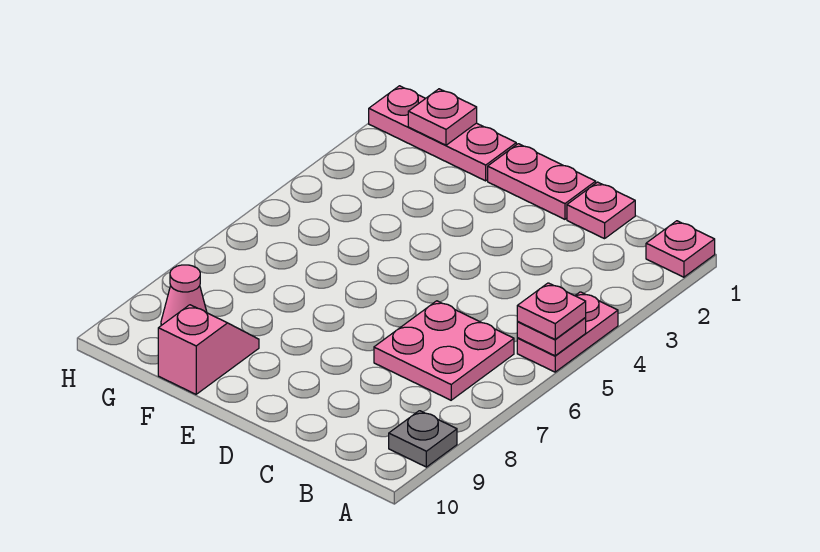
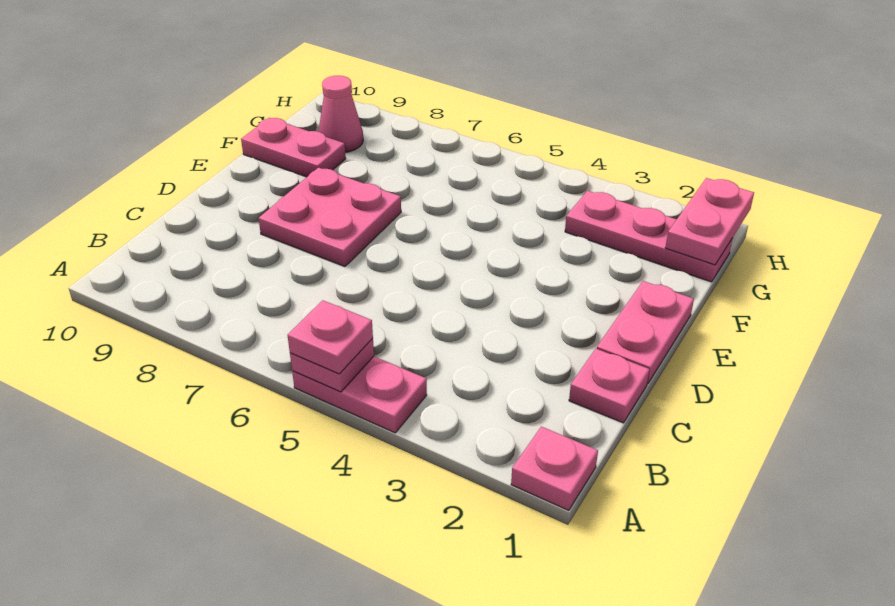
grey 1x1 plate [389,411,457,467] -> none
pink 2x2 plate [374,301,514,400] -> pink 2x2 plate moved to [259,168,401,267]
pink 1x3 plate [369,86,516,181] -> pink 1x3 plate turned to [565,191,733,282]
pink 1x2 slope [158,305,259,394] -> pink 1x2 plate [241,118,346,177]
pink 1x1 plate [408,89,477,145] -> pink 1x2 plate [665,178,754,265]

